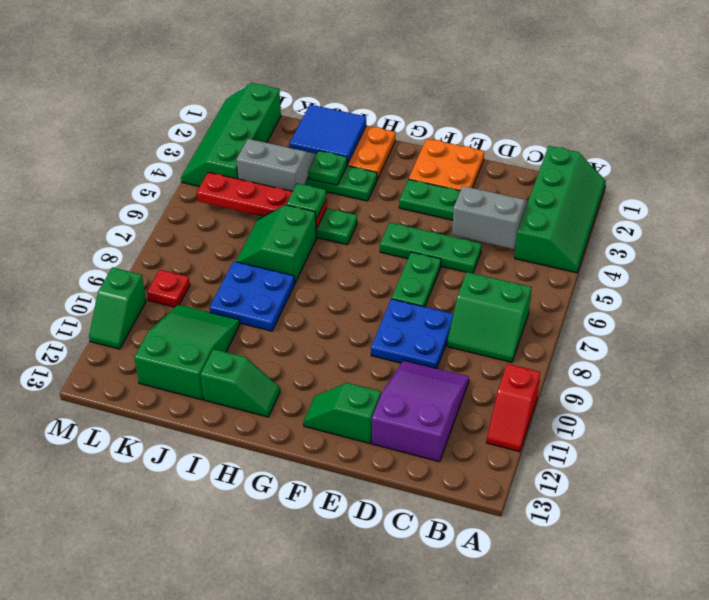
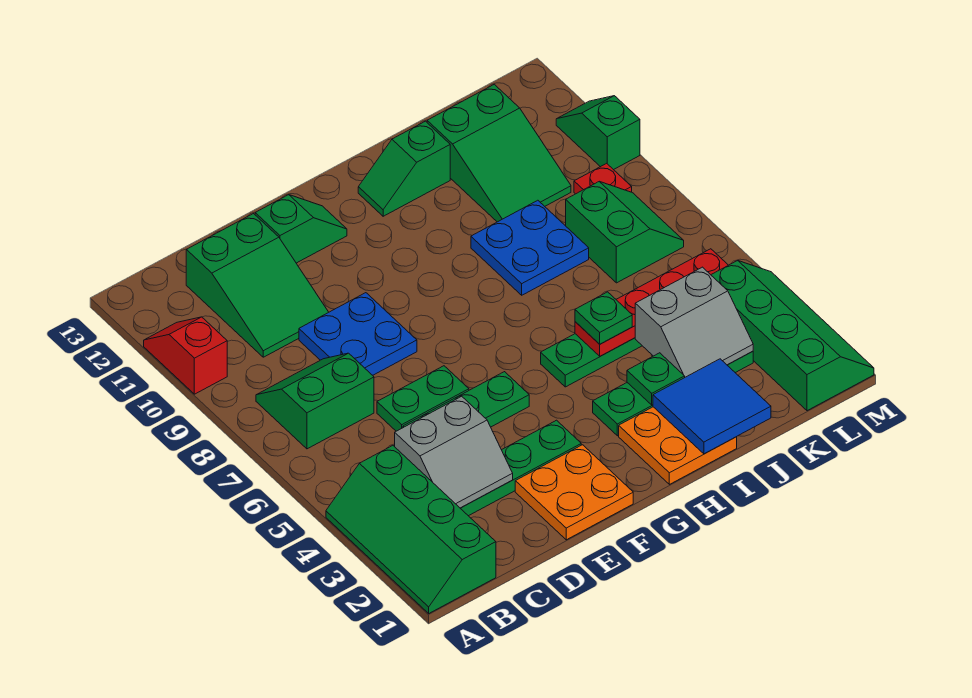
purple 2x3 slope [372,361,469,462] -> green 2x3 slope [186,214,329,357]
green 1x2 plate [392,252,441,307] -> green 1x2 plate turned to [377,366,469,431]
green 2x2 slope [236,205,317,282] -> green 2x2 slope moved to [566,182,684,283]

